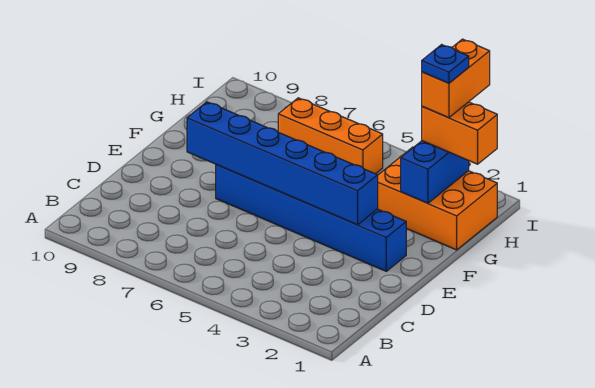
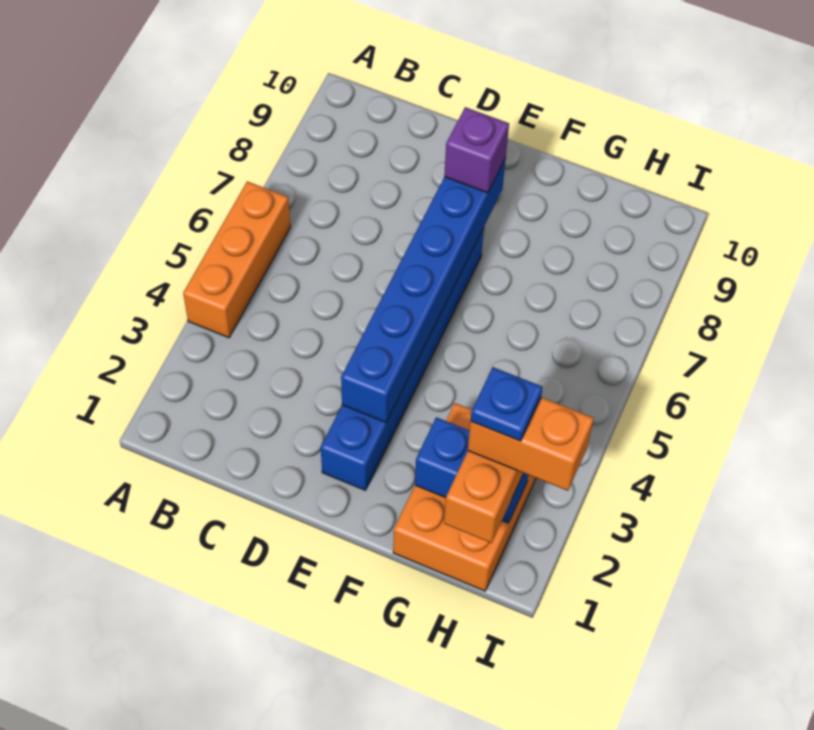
none -> purple 1x1 brick [444,107,509,193]
orange 1x3 brick [278,98,383,174] -> orange 1x3 brick moved to [183,181,290,338]

